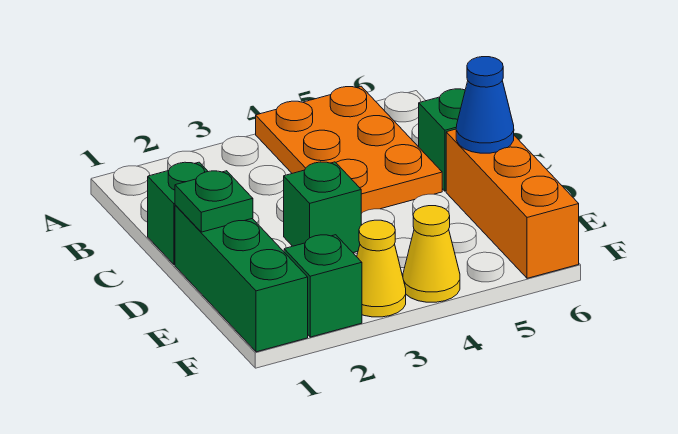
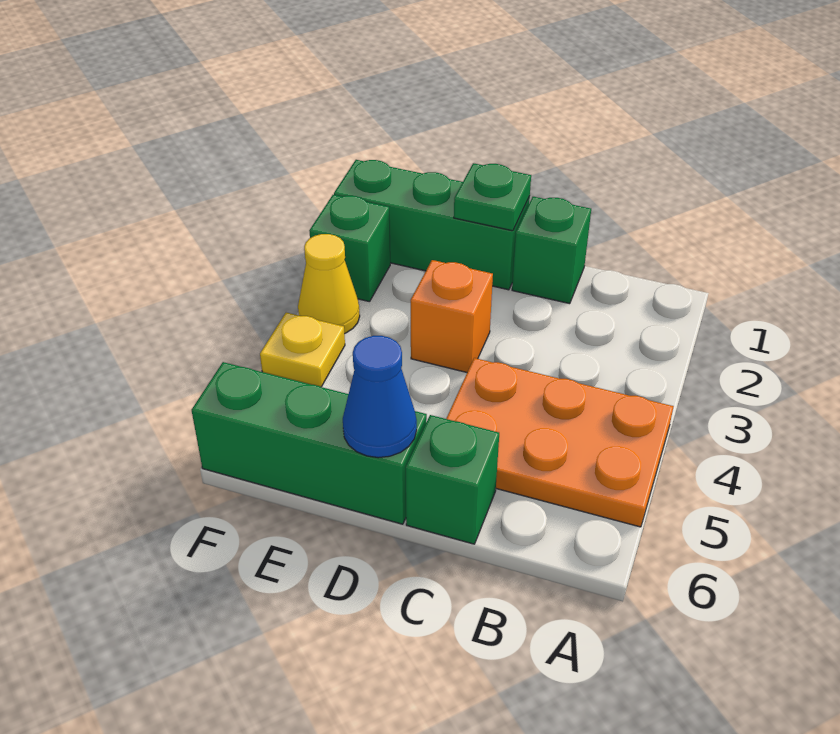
green 1x1 brick [284,162,361,253] -> orange 1x1 brick [411,260,493,372]
orange 1x3 brick [446,129,579,278] -> green 1x3 brick [192,362,427,524]
yellow 1x1 cone [403,206,460,302] -> yellow 1x1 plate [260,313,345,387]

